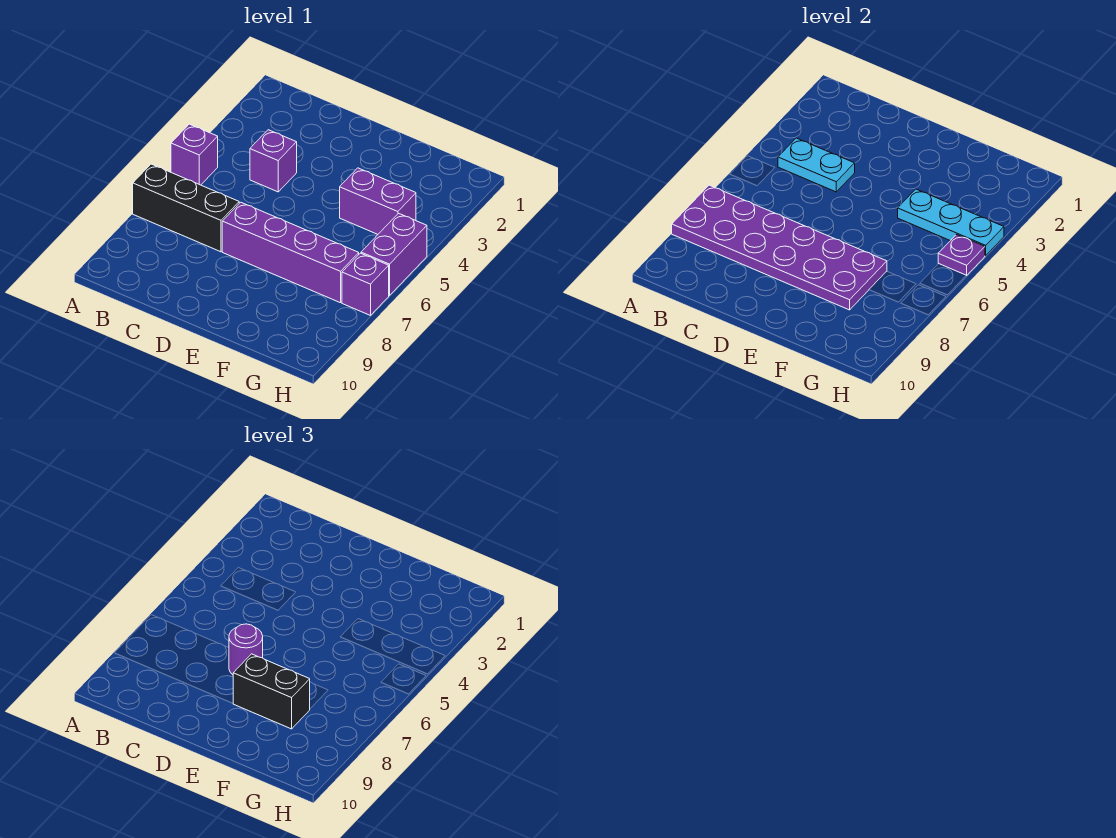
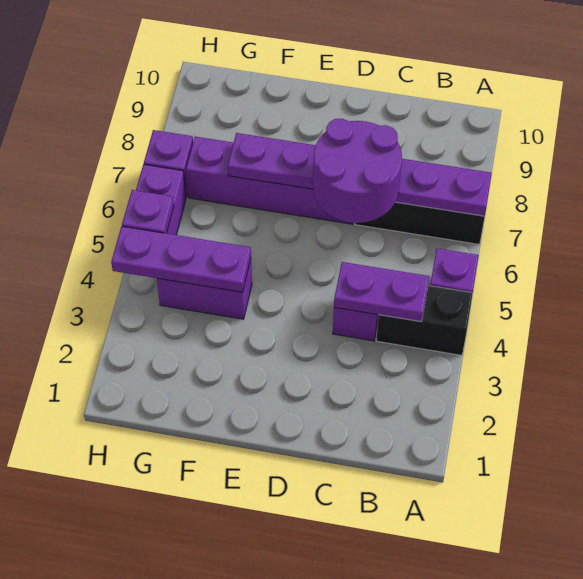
purple 2x6 plate [672,185,887,310] -> purple 1x6 plate [228,133,492,216]
cyan 1x2 plate [778,138,855,192] -> purple 1x2 plate [334,262,429,322]
purple 1x1 round brick [229,624,263,675] -> purple 2x2 round brick [313,119,402,223]
black 1x2 brick [233,654,310,729] -> black 1x2 brick moved to [376,285,473,355]
cyan 1x3 plate [898,189,1004,256] -> purple 1x3 plate [111,226,251,292]

